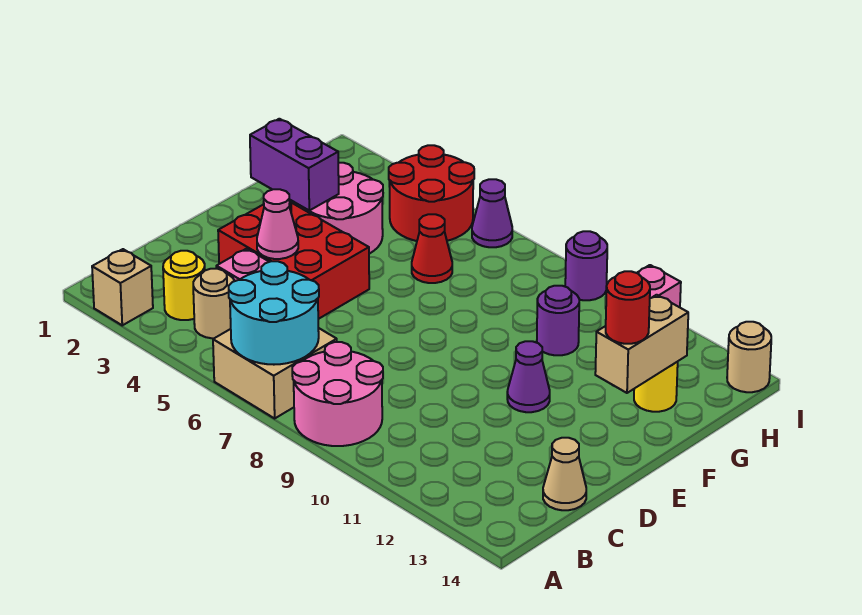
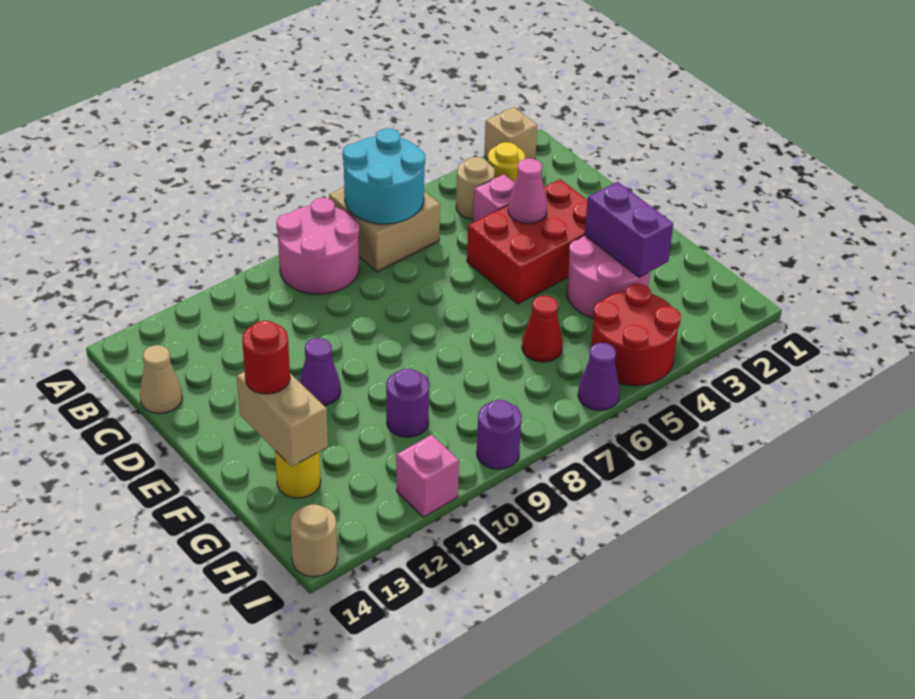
purple 1x2 brick [250,119,339,210] -> purple 1x2 brick turned to [584,182,673,277]

